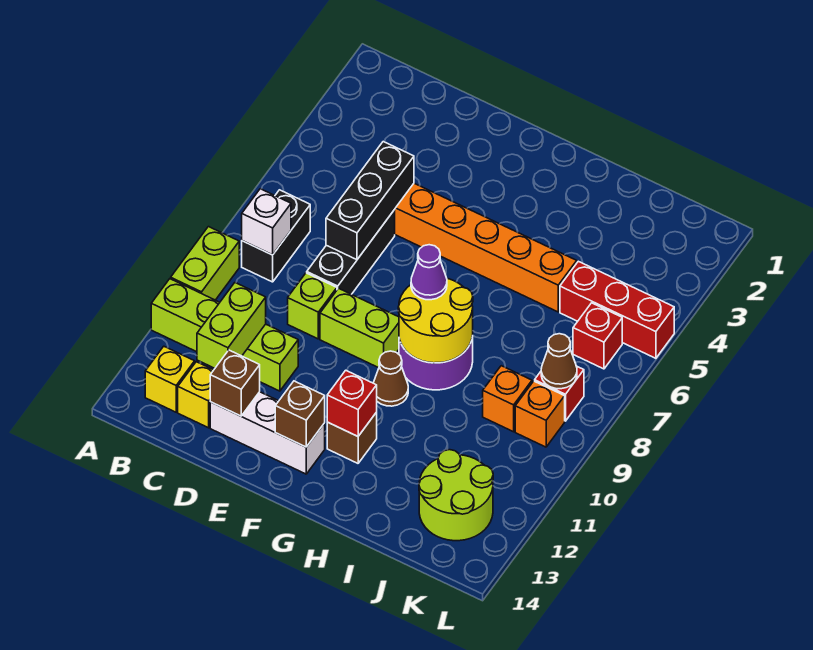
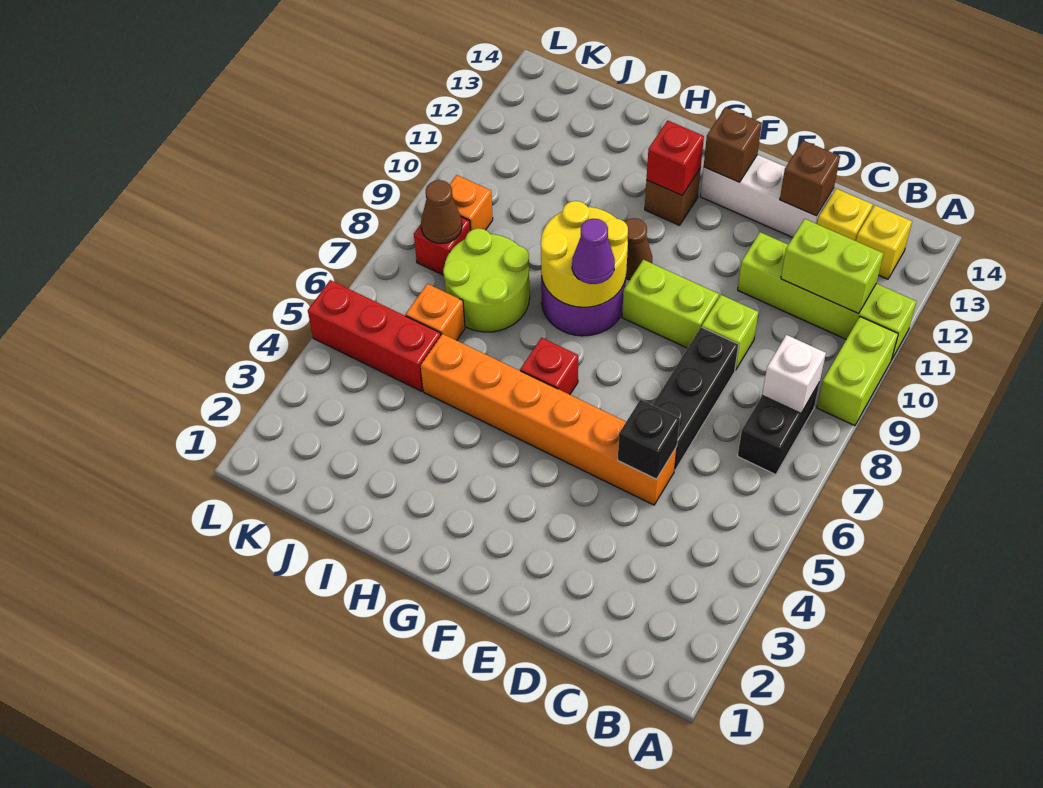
lime 1x2 brick [197,283,266,368] -> lime 1x2 brick turned to [781,219,884,314]
black 1x3 brick [326,142,414,260] -> black 1x1 brick [618,400,680,479]
orange 1x1 brick [483,366,532,432] -> orange 1x1 brick moved to [406,284,465,340]
lime 2x2 round brick [419,450,493,541] -> lime 2x2 round brick moved to [443,228,530,332]
red 1x1 brick [573,303,622,369] -> red 1x1 brick moved to [520,338,578,395]

